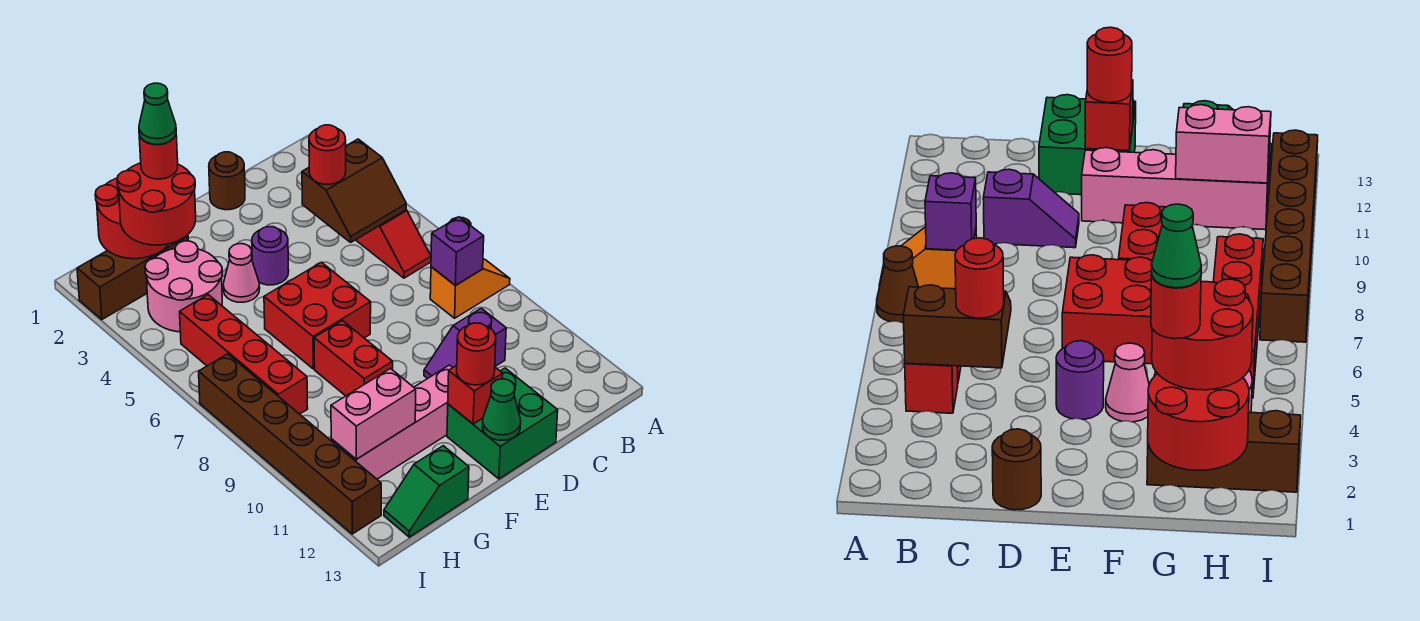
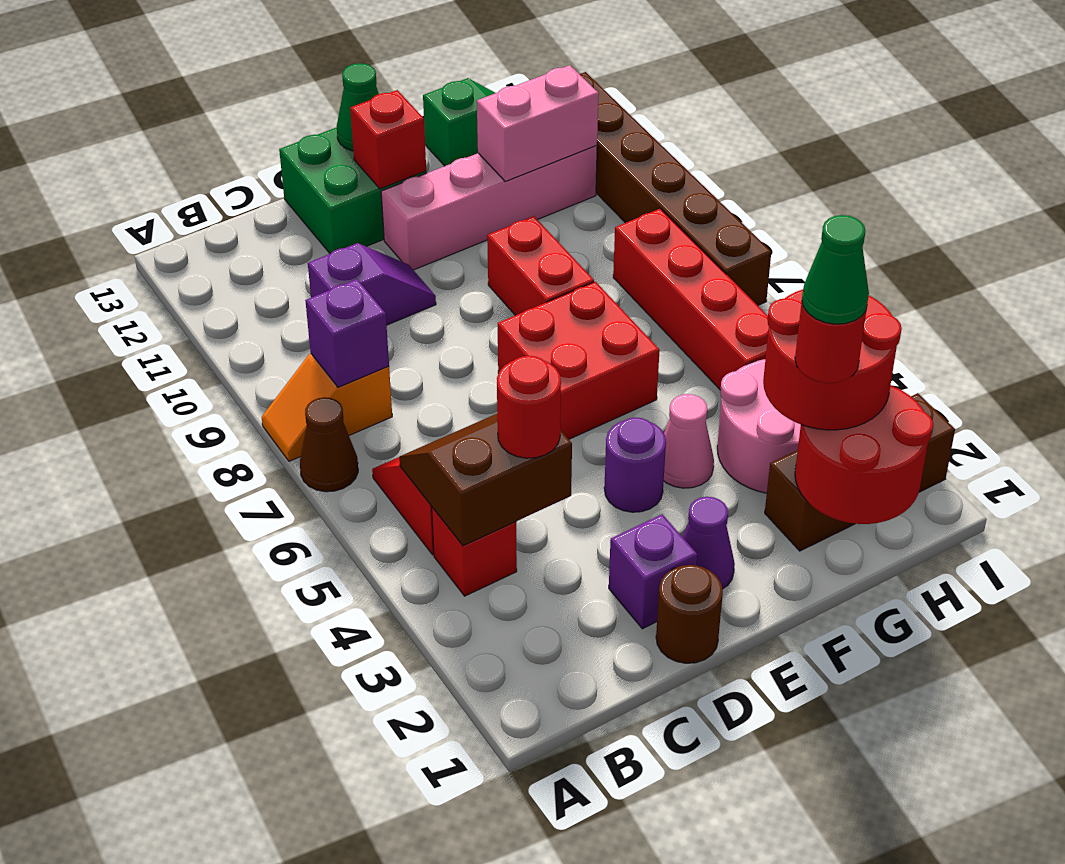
none -> purple 1x1 brick [609,514,697,629]
none -> purple 1x1 cone [683,497,735,589]
red 1x1 round brick [457,323,496,385] -> none

